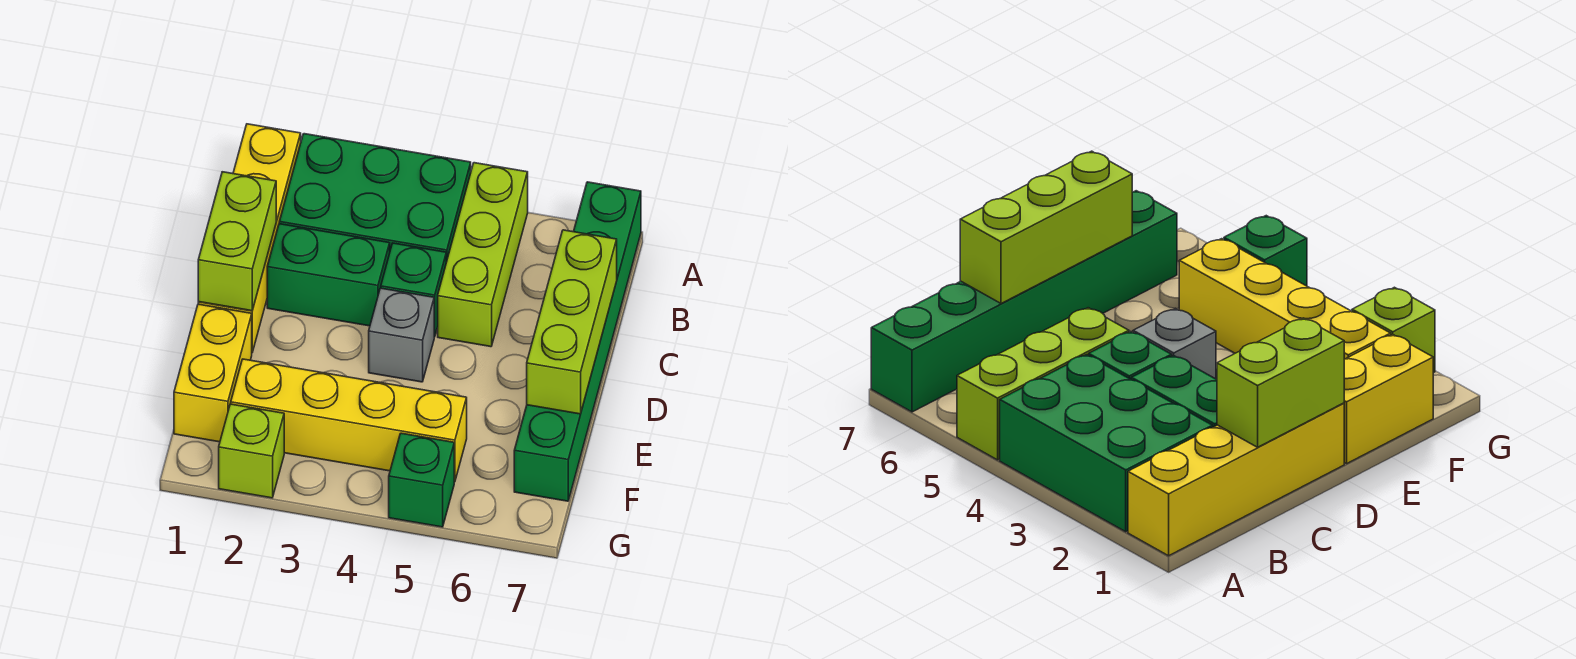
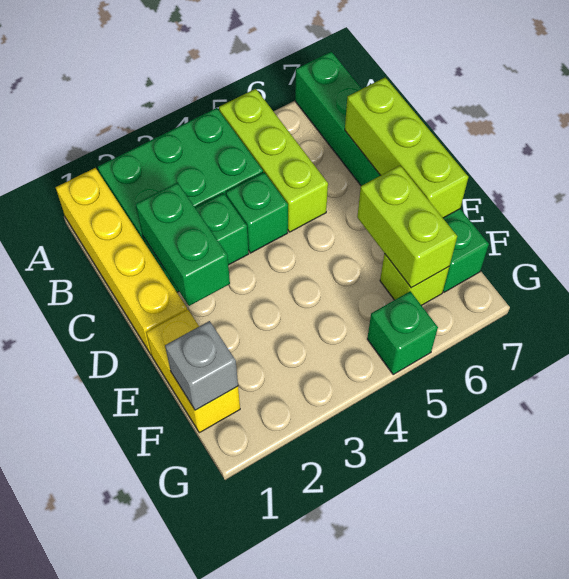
lime 1x2 brick [198,172,276,311] -> lime 1x2 brick moved to [357,166,457,288]
none -> green 1x2 brick [136,182,230,306]
grey 1x1 brick [369,288,434,382] -> grey 1x1 brick moved to [165,321,238,410]
yellow 1x4 brick [231,359,467,482] -> none
lime 1x1 brick [219,404,284,498] -> lime 1x1 brick moved to [380,254,449,305]

